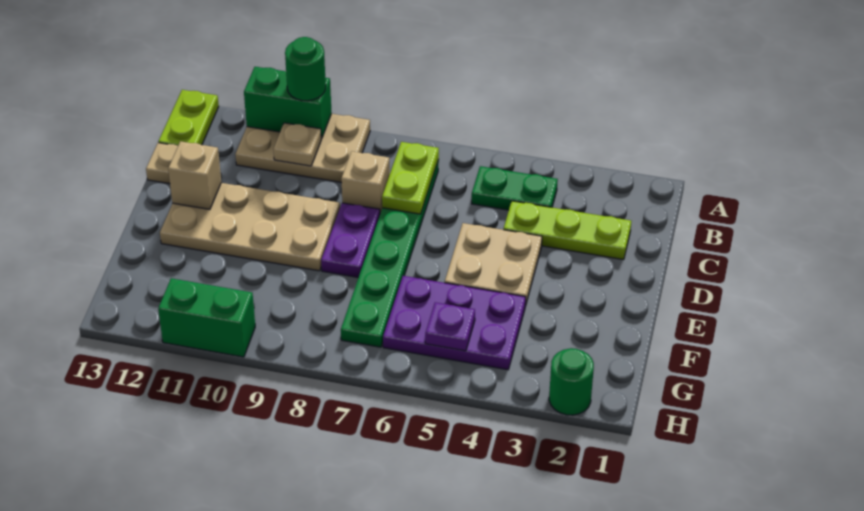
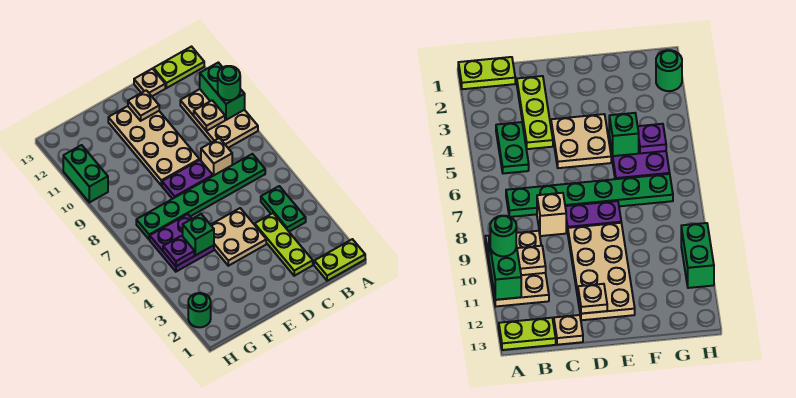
lime 1x2 plate [382,142,439,214] -> lime 1x2 plate moved to [314,239,365,281]
tan 1x1 brick [168,141,221,209] -> tan 1x1 plate [128,90,159,121]
purple 2x3 plate [383,276,526,370] -> purple 2x2 plate [150,214,214,272]
none -> green 1x1 brick [183,214,214,256]

